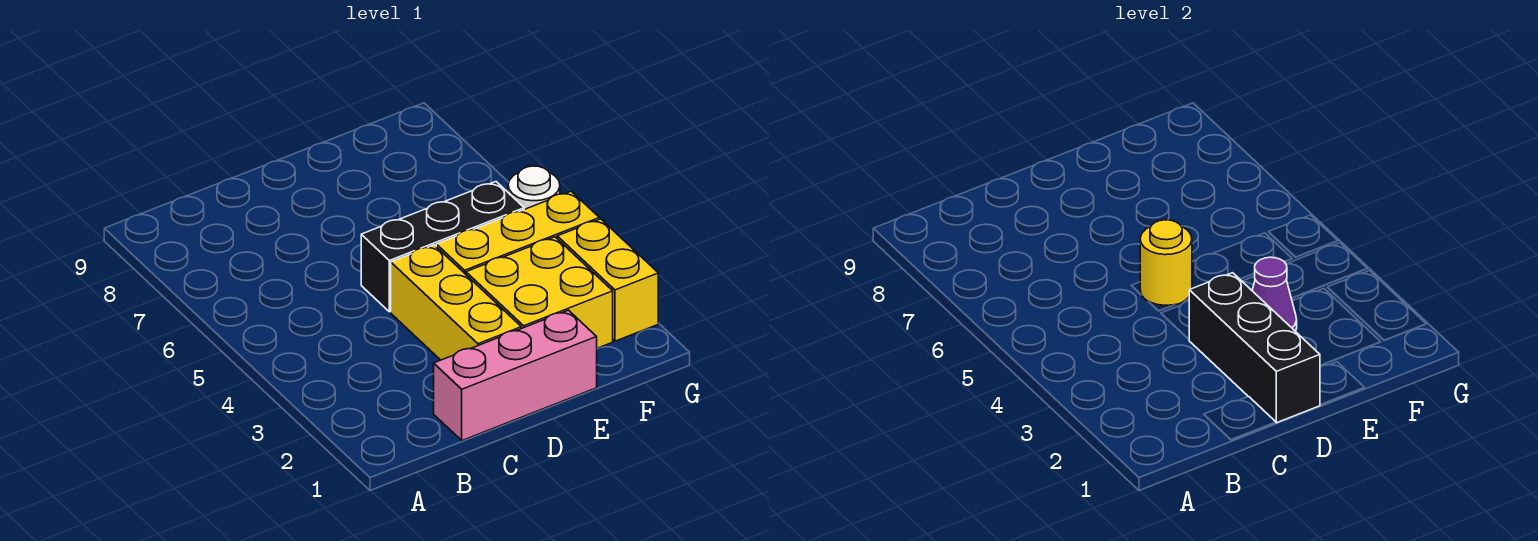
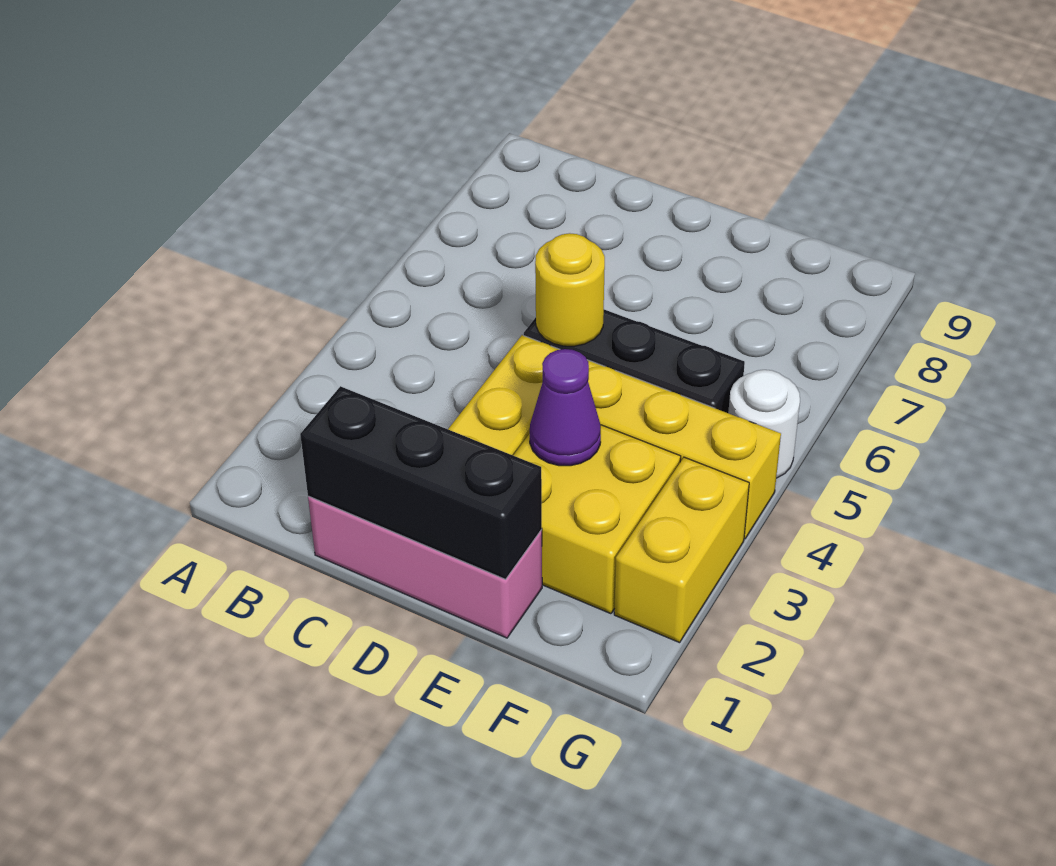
black 1x3 brick [1189,273,1320,423] -> black 1x3 brick turned to [300,386,542,579]

